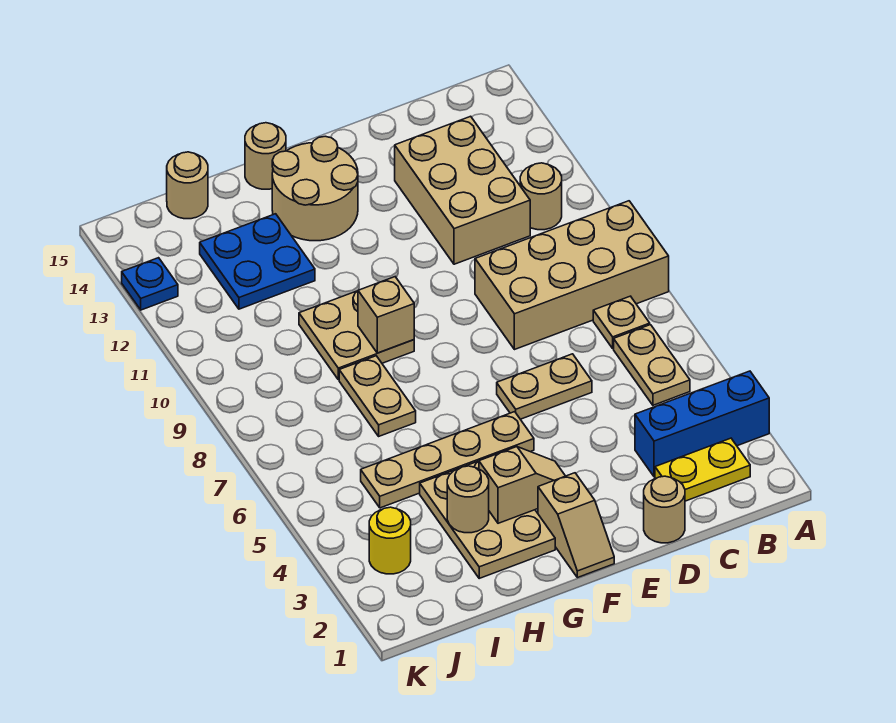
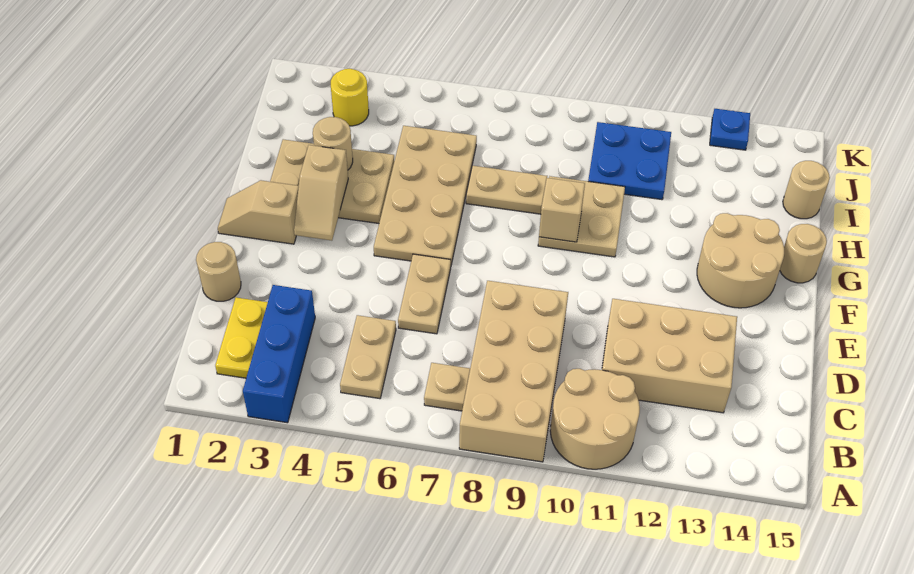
tan 1x2 plate [614,325,690,405] -> tan 1x2 plate turned to [340,315,396,399]
tan 1x1 round brick [520,163,562,230] -> tan 2x2 round brick [550,369,640,469]
tan 1x4 plate [361,412,534,508] -> tan 2x4 plate [374,126,477,265]
blue 2x2 plate [200,214,315,309] -> blue 2x2 plate moved to [588,122,671,200]

